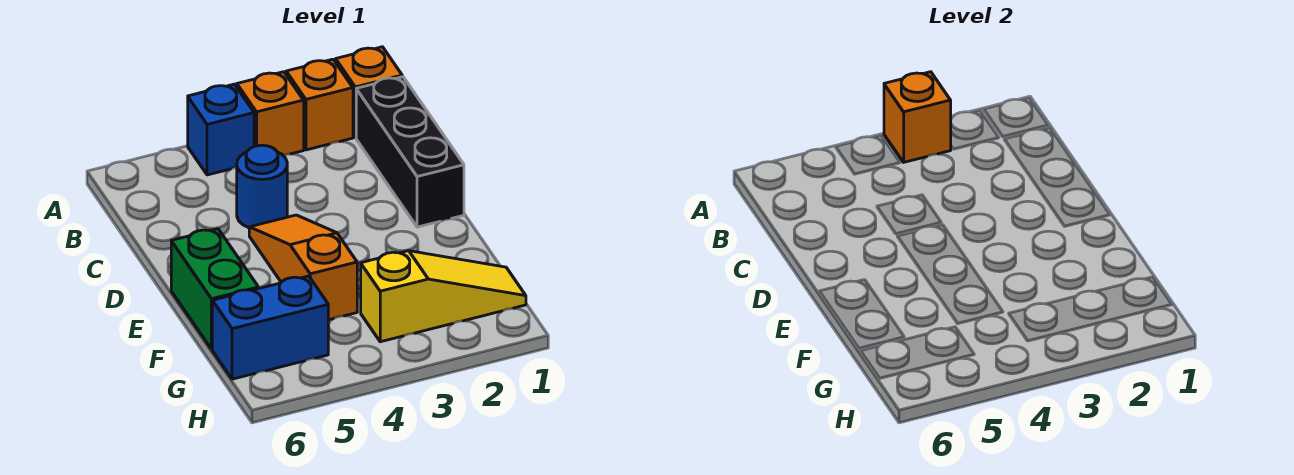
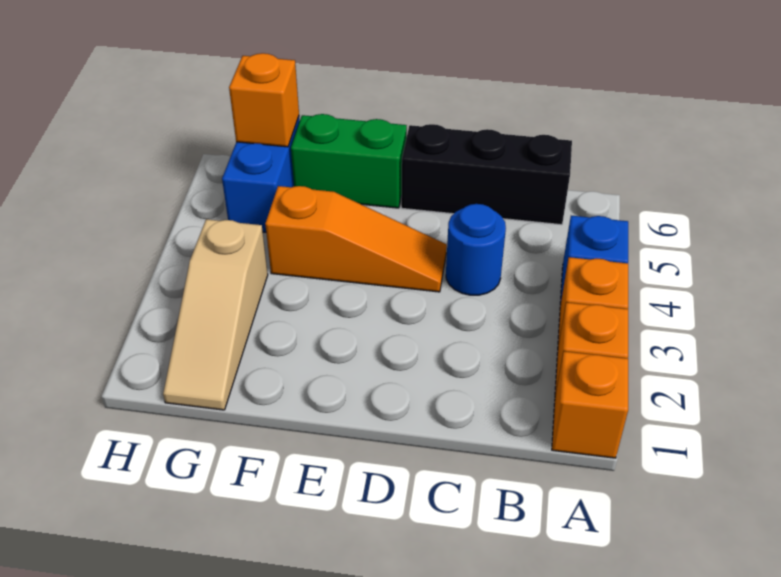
orange 1x1 brick [884,72,951,162] -> orange 1x1 brick moved to [229,53,299,147]
black 1x3 brick [356,77,464,227] -> black 1x3 brick moved to [401,124,572,225]
yellow 1x3 slope [361,251,526,342] -> tan 1x3 slope [163,219,268,410]

